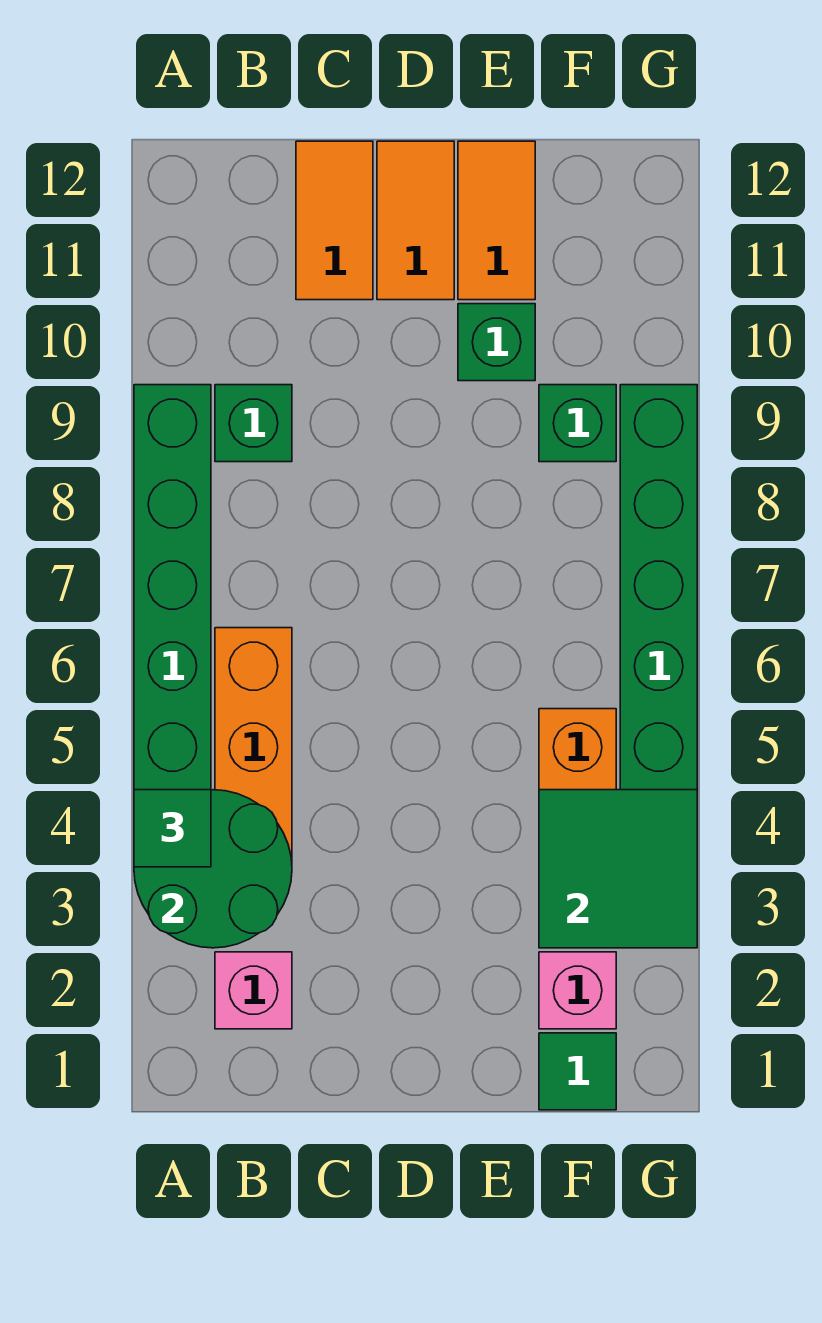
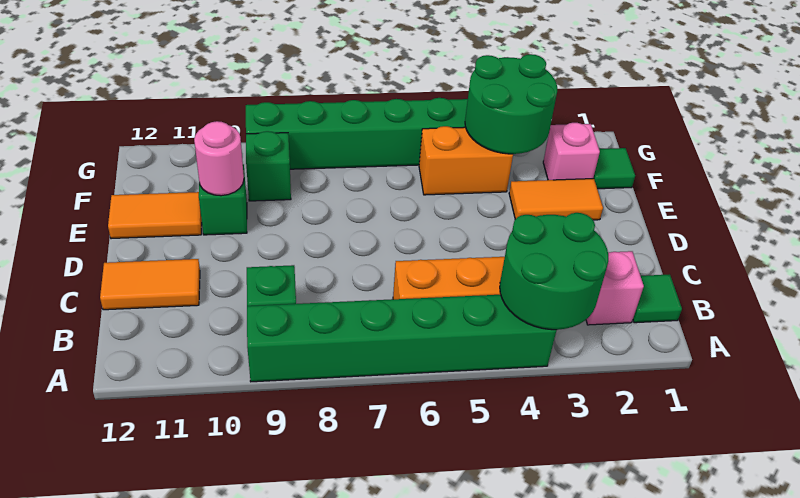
green 1x1 tile [134,790,211,867] -> green 1x1 tile moved to [633,274,682,323]
orange 1x2 tile [377,141,454,300] -> orange 1x2 tile moved to [509,179,603,220]
none -> pink 1x1 round brick [194,121,244,196]
green 2x2 tile [539,790,697,948] -> green 2x2 round brick [465,54,557,154]

